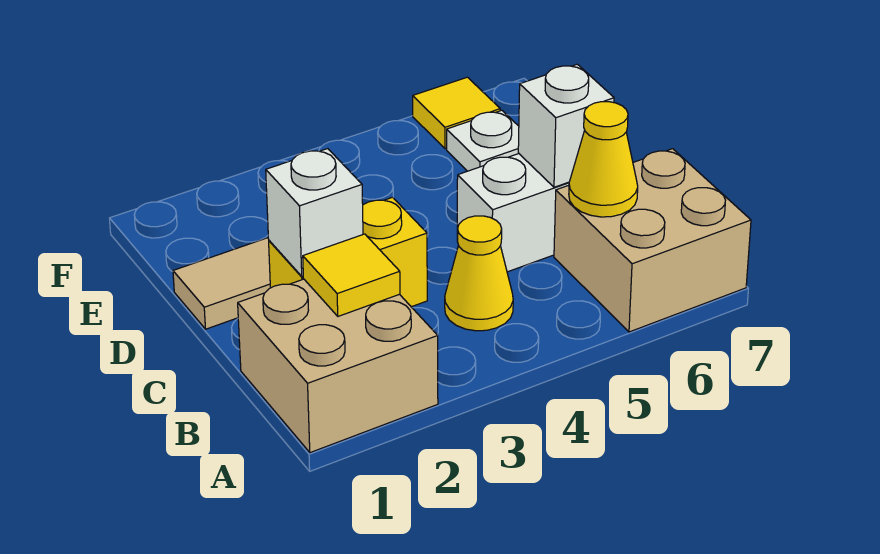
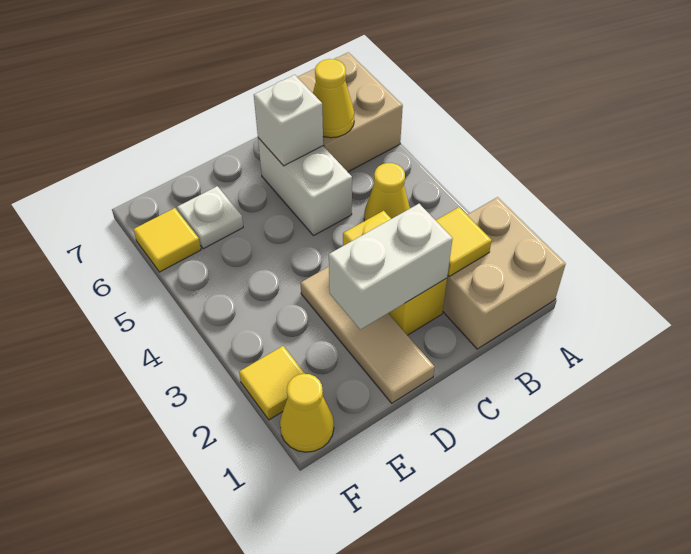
white 1x1 brick [266,149,363,276] -> white 1x2 brick [329,204,453,329]
none -> yellow 1x1 cone [280,374,334,452]
none -> yellow 1x1 tile [239,346,305,420]

